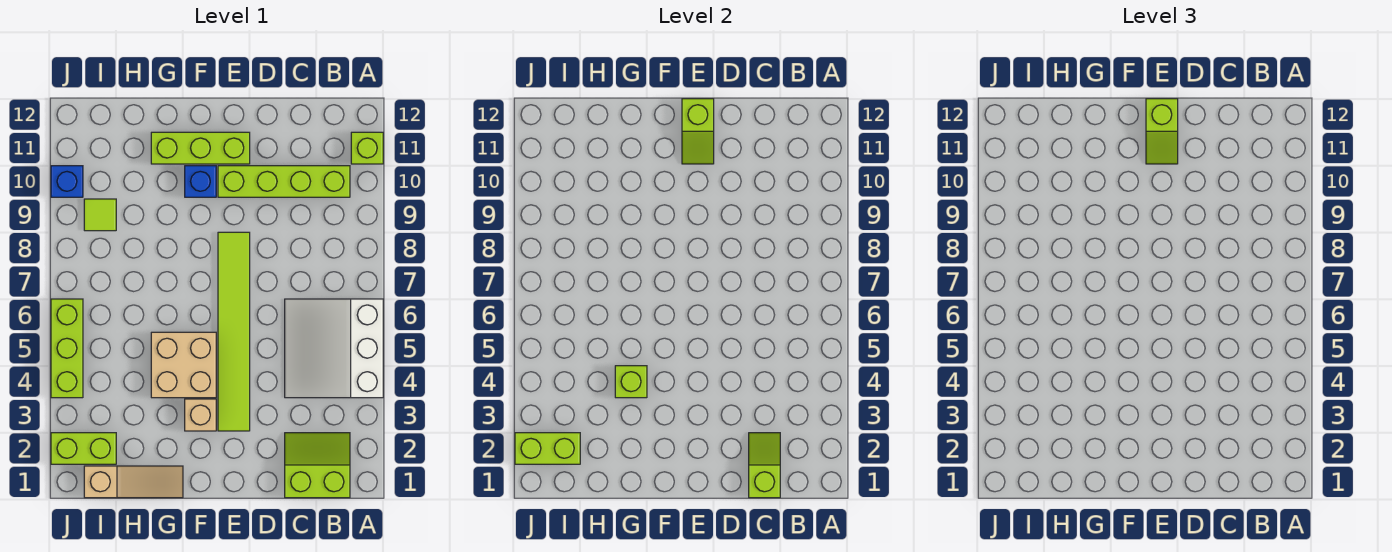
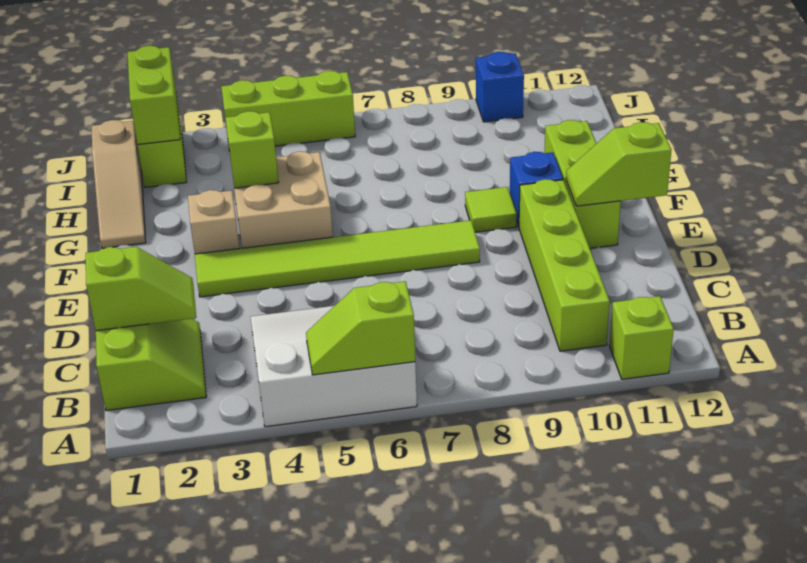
lime 1x2 slope [1146,99,1178,164] -> lime 1x2 slope moved to [306,281,415,375]
lime 1x1 tile [84,199,116,231] -> lime 1x1 tile moved to [465,187,517,232]

